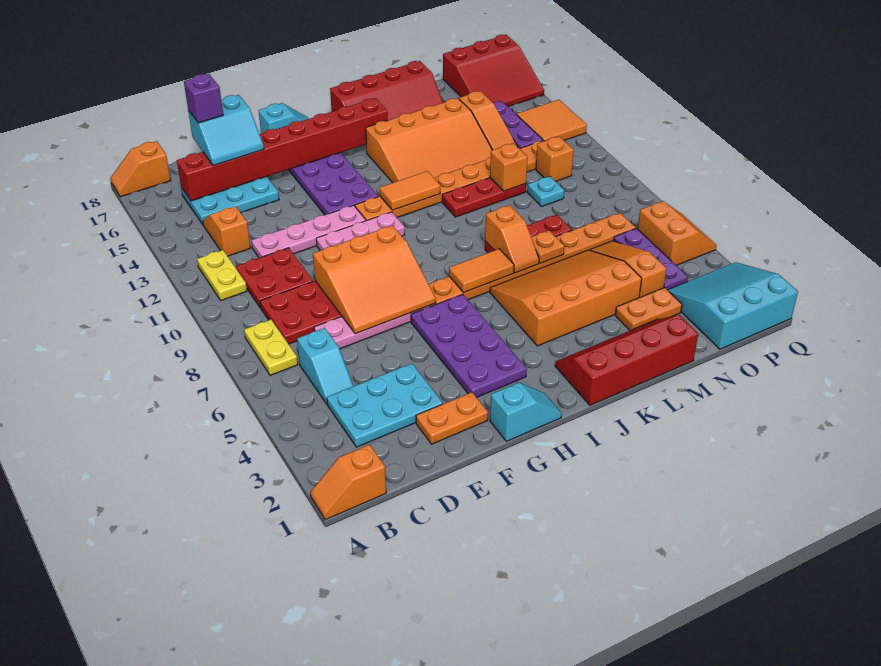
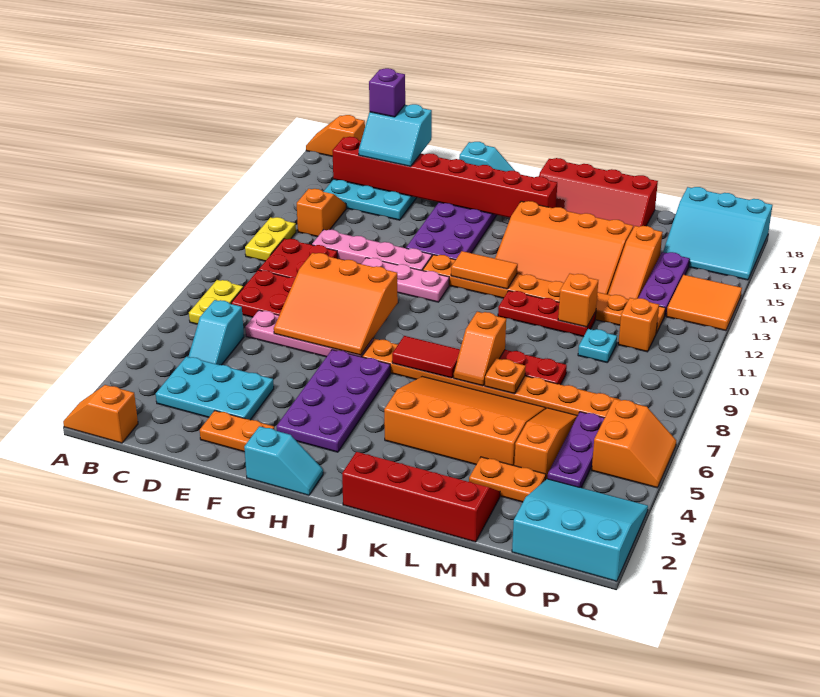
orange 1x2 tile [449,249,514,292] -> red 1x2 tile [392,336,460,378]
red 3x3 slope [443,35,544,106] -> cyan 3x3 slope [663,187,772,280]

